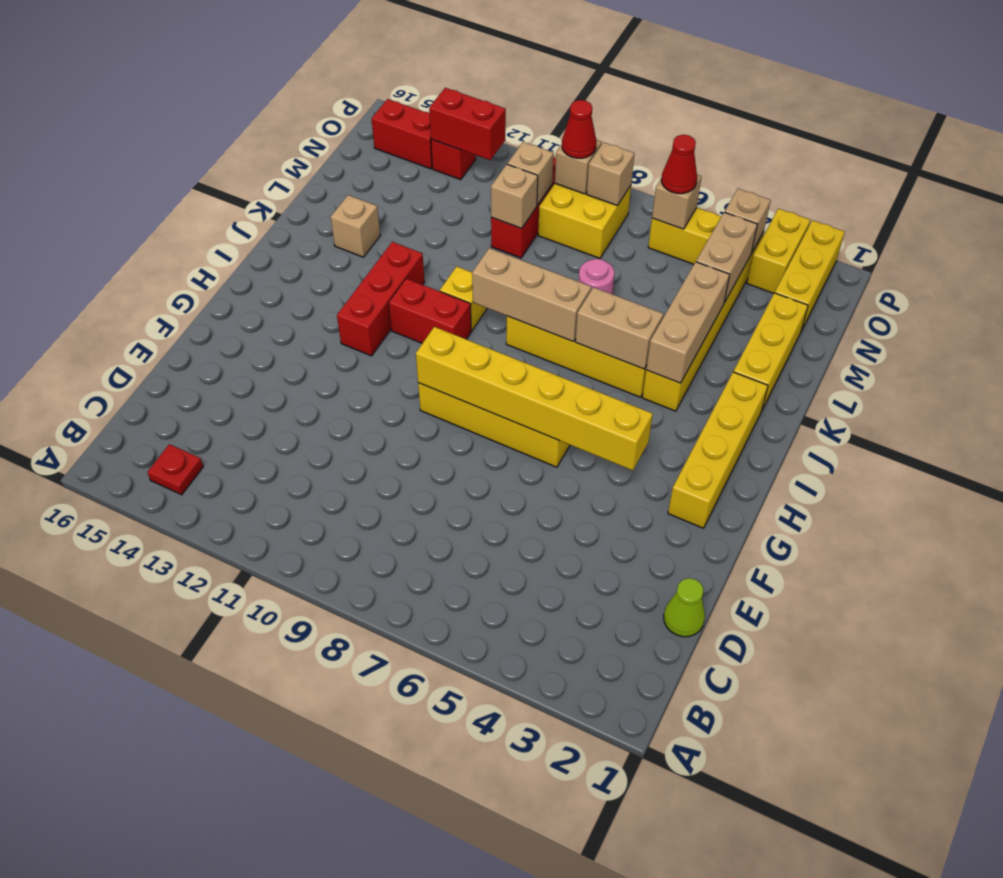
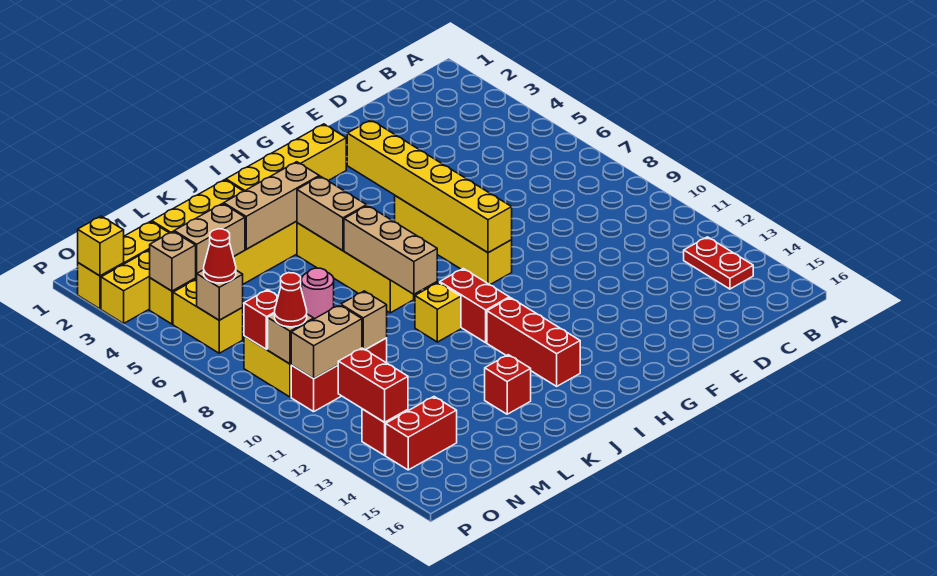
red 1x1 plate [147,444,203,495] -> red 1x2 plate [684,237,753,289]
lime 1x1 cone [664,578,705,637] -> none
red 1x3 brick [337,242,425,356] -> red 1x3 brick turned to [487,298,580,386]
tan 1x1 brick [331,195,380,257] -> red 1x1 brick [485,355,531,414]
tan 1x1 brick [507,142,554,205] -> tan 1x2 brick [291,305,362,379]
tan 1x1 brick [587,142,634,206] -> red 1x1 brick [244,290,278,349]
red 1x2 brick [372,99,432,169] -> red 1x2 brick turned to [386,397,457,470]
none -> yellow 1x1 brick [78,216,124,276]

